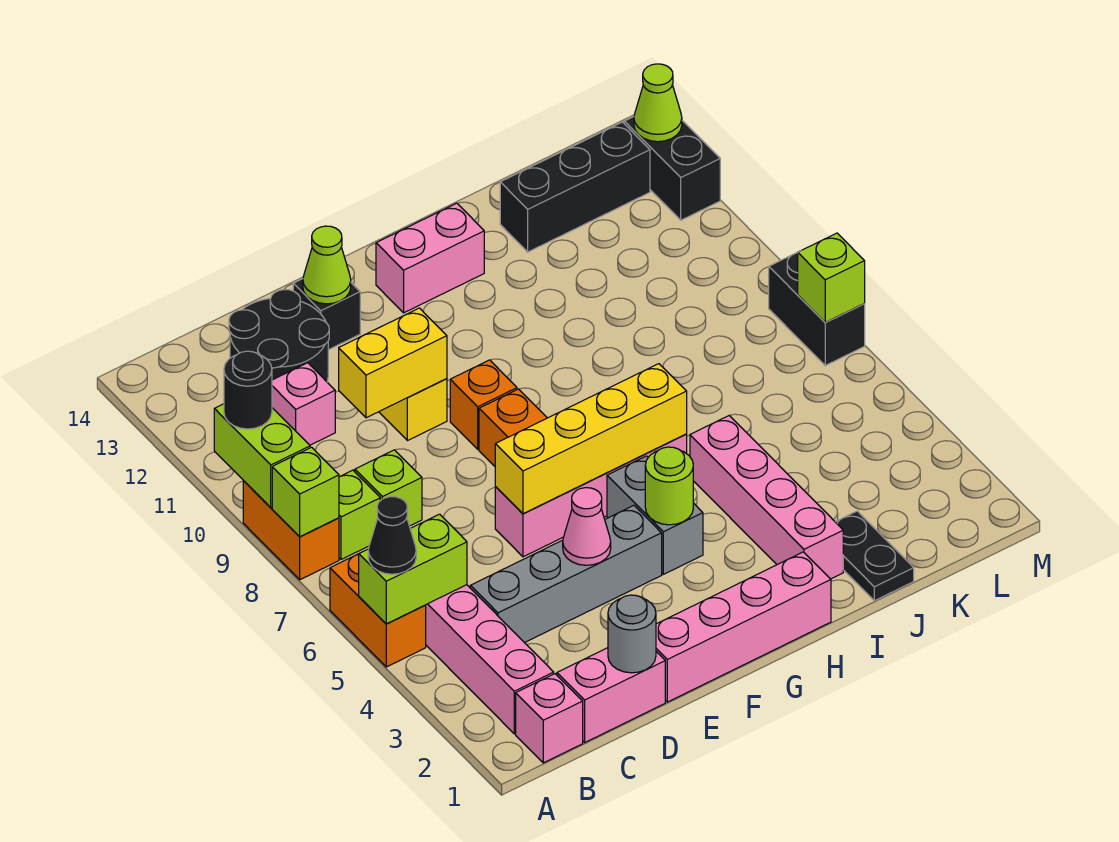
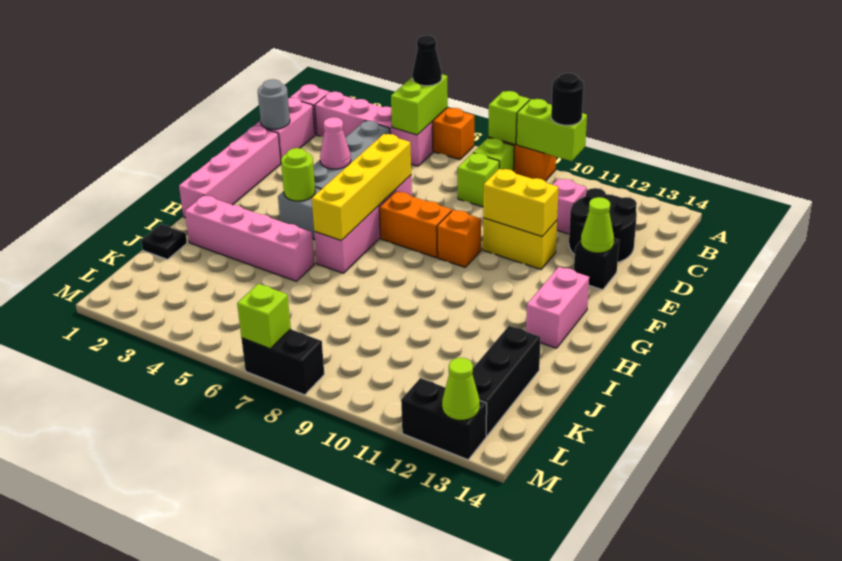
yellow 1x2 brick [339,308,447,418] -> yellow 1x2 brick turned to [483,169,558,237]
black 1x2 plate [836,511,914,601] -> black 1x1 plate [141,224,187,260]

